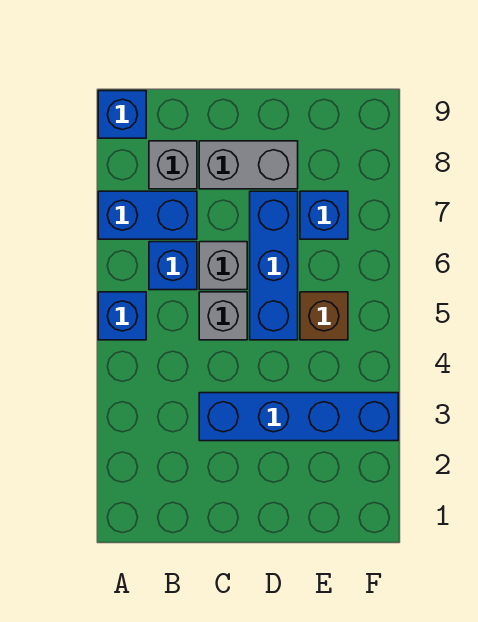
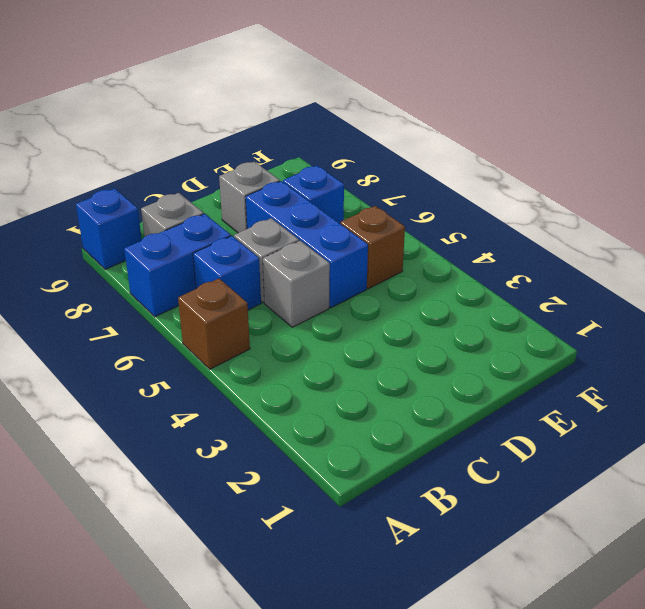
blue 1x1 brick [98,292,146,340] -> brown 1x1 brick [178,279,250,369]
blue 1x4 brick [199,393,398,441] -> none
grey 1x2 brick [199,141,298,189] -> grey 1x1 brick [219,162,280,233]

